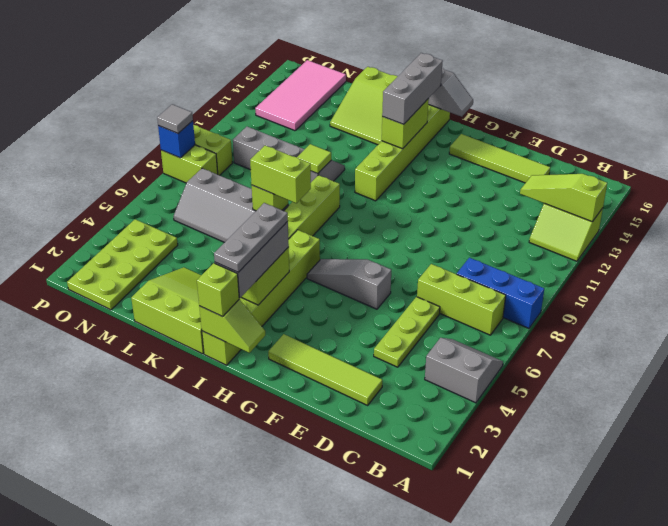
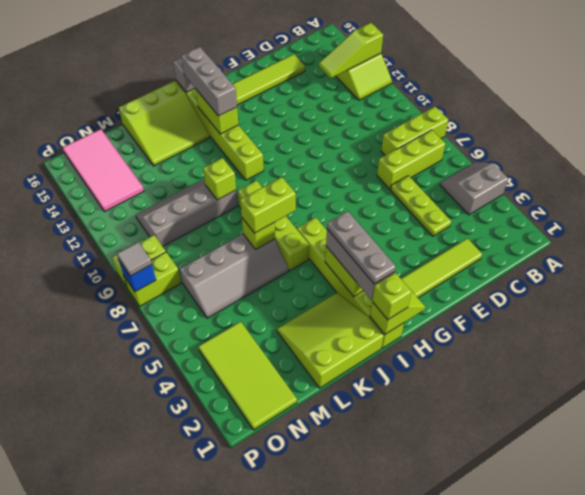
blue 1x3 brick [457,258,544,328] -> lime 1x3 brick [381,107,448,155]
grey 1x3 slope [307,259,391,309] -> none
lime 1x1 tile [297,144,331,174] -> lime 1x1 brick [203,158,236,200]
lime 2x4 plate [67,219,178,310] -> lime 2x4 tile [198,322,297,430]

